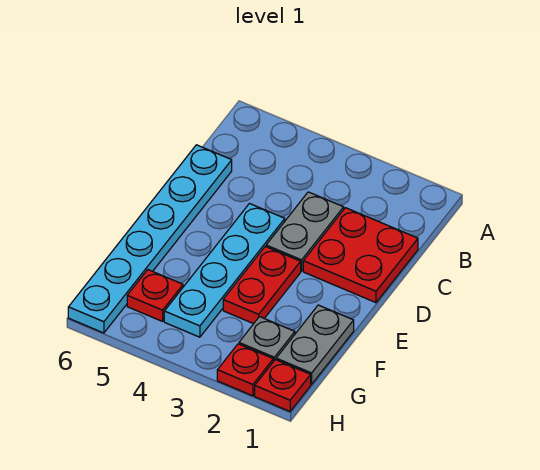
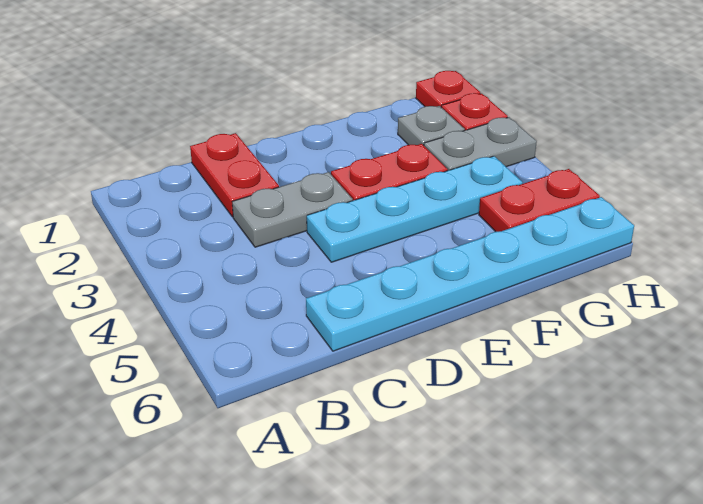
red 2x2 plate [303,208,418,303] -> red 1x2 plate [190,133,279,217]
grey 1x2 plate [276,305,354,384] -> grey 1x2 plate moved to [424,117,537,171]
red 1x1 plate [127,270,183,321] -> red 1x2 plate [479,169,600,232]

